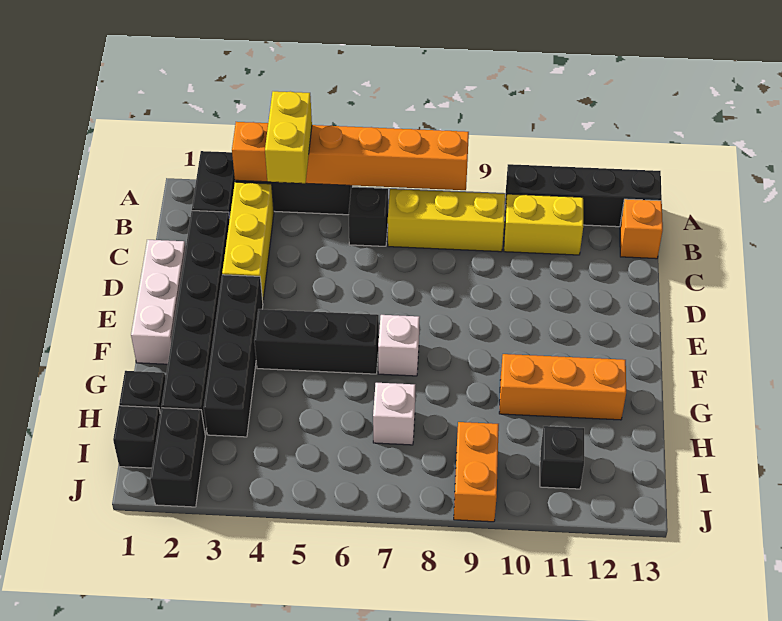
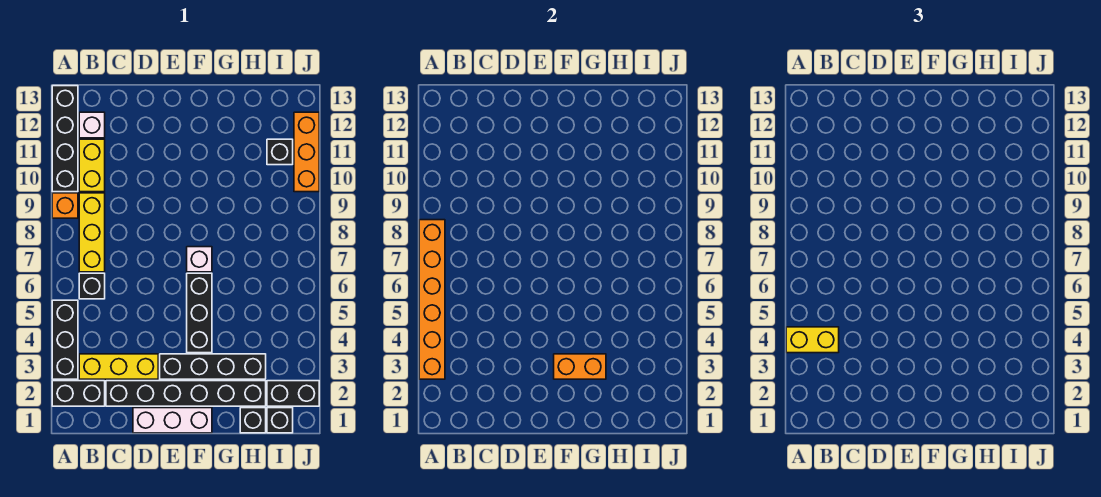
orange 1x1 brick [620,199,663,259] -> orange 1x1 brick moved to [52,193,78,218]
orange 1x3 brick [499,354,626,420] -> orange 1x3 brick moved to [294,112,319,192]
white 1x1 brick [373,383,415,445] -> white 1x1 brick moved to [79,112,105,138]
orange 1x2 brick [454,422,499,522] -> orange 1x2 brick moved to [554,354,606,379]

